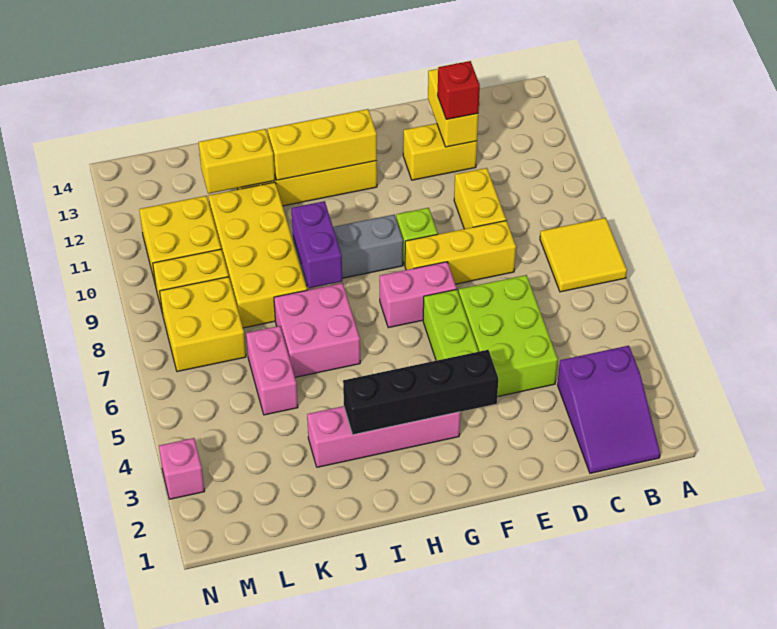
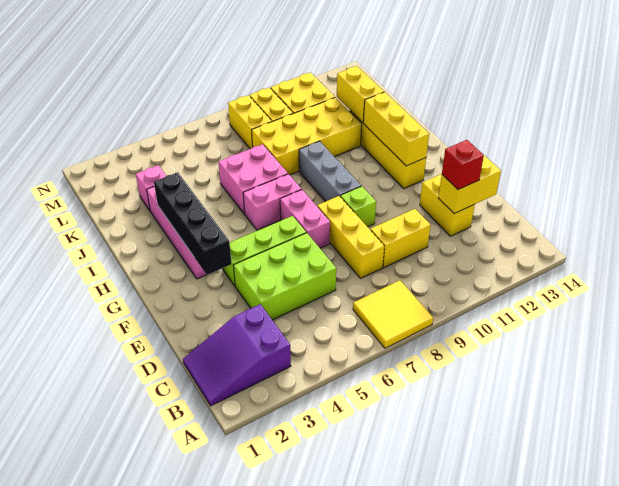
purple 1x2 brick [291,201,342,288] -> none
pink 1x2 brick [246,326,298,415] -> pink 1x2 brick moved to [243,174,302,230]
yellow 2x2 brick [160,277,246,372] -> yellow 1x2 brick [228,95,272,149]
pink 1x1 brick [159,438,205,499] -> pink 1x1 brick moved to [136,165,166,210]

